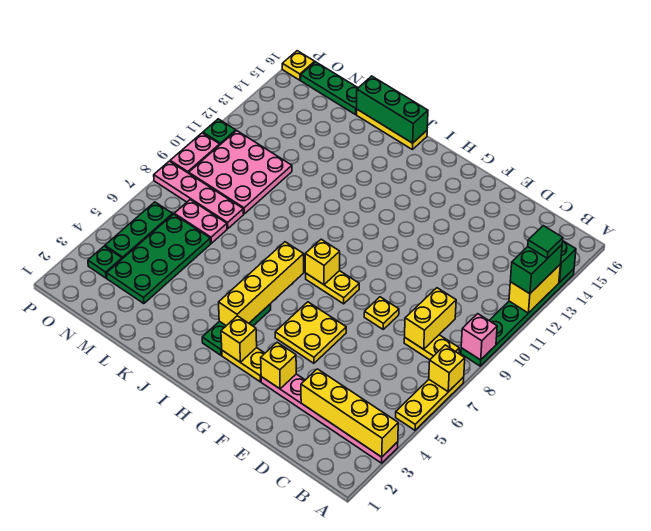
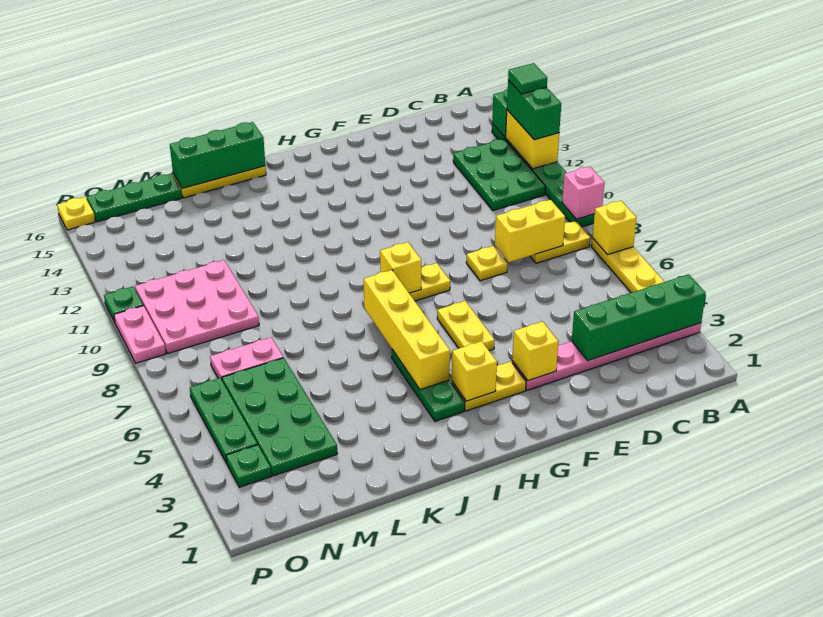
yellow 1x4 brick [301,369,398,457] -> green 1x4 brick [572,274,706,361]
none -> green 2x3 plate [453,139,545,210]
yellow 1x2 brick [405,288,456,349] -> yellow 1x2 brick turned to [495,200,565,262]
yellow 2x2 plate [275,302,346,363] -> yellow 1x2 plate [437,301,495,351]
pink 1x4 plate [154,161,244,229] -> none

